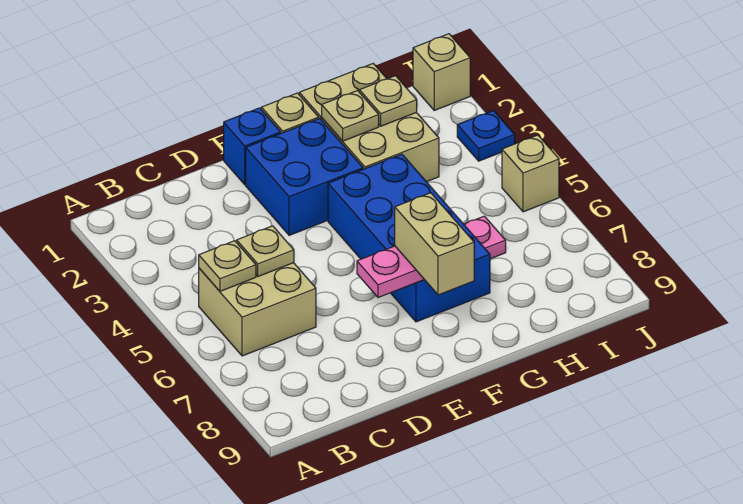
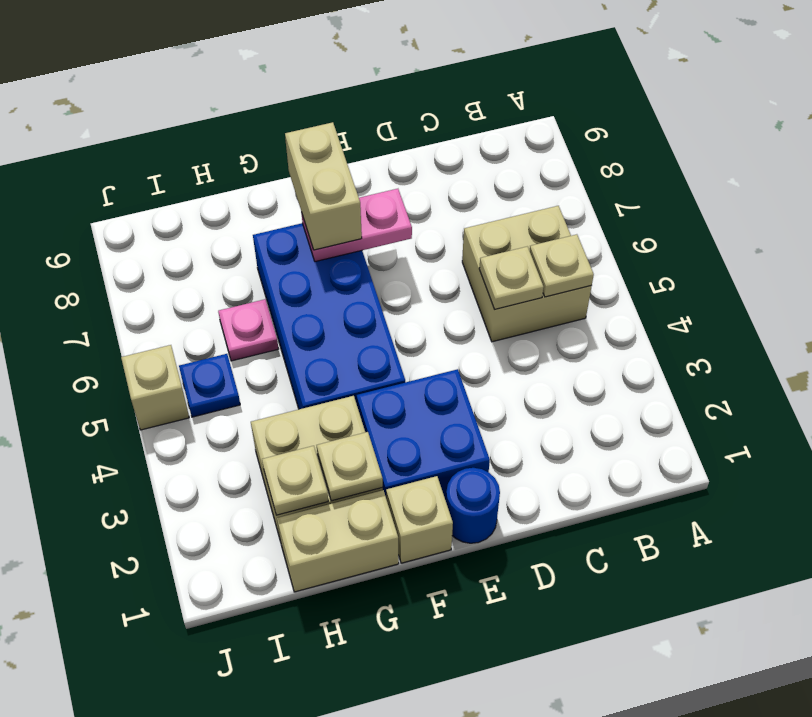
blue 1x1 brick [224,108,281,185] -> blue 1x1 round brick [446,468,500,543]
tan 1x1 brick [413,34,470,110] -> none
blue 1x1 plate [457,111,515,161] -> blue 1x1 plate moved to [179,354,240,417]

